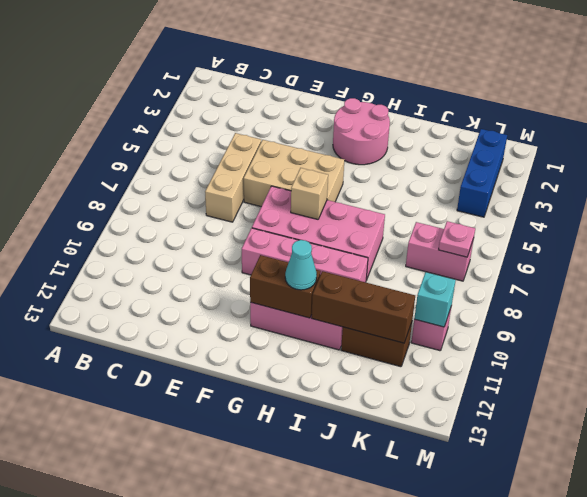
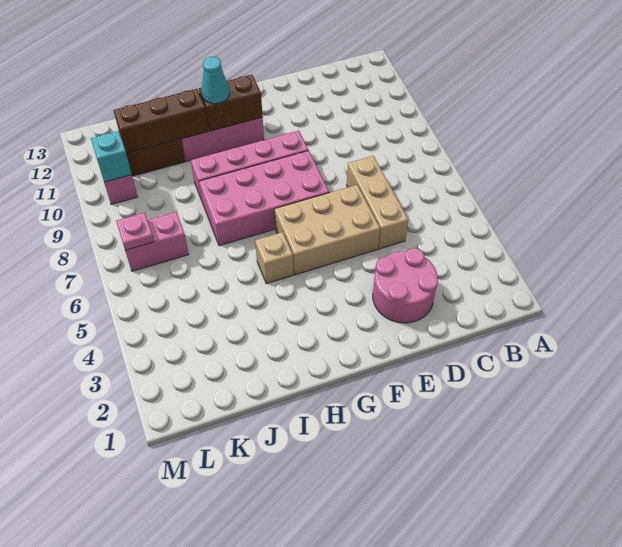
pink 2x2 round brick [333,98,390,165] -> pink 2x2 round brick moved to [373,248,438,323]
tan 1x1 brick [291,168,328,219] -> tan 1x1 brick moved to [255,232,294,284]
blue 1x3 brick [457,129,507,217] -> none

